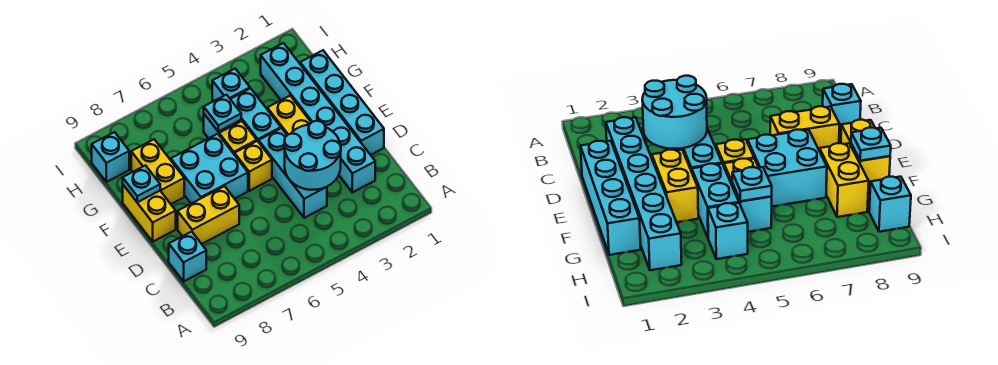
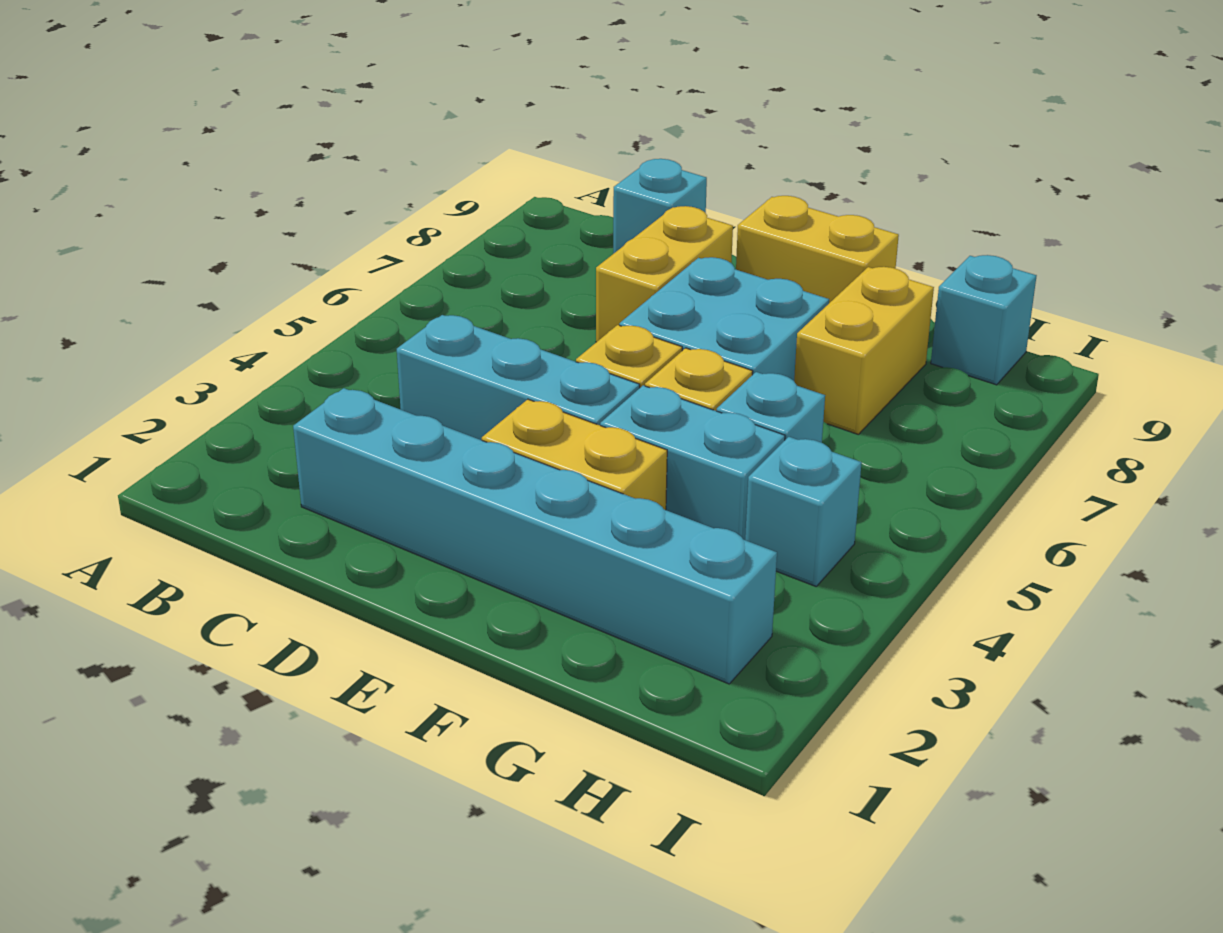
cyan 2x2 round brick [284,121,341,190] -> none
cyan 1x4 brick [300,50,384,155] -> none
yellow 1x2 brick [131,139,184,204] -> yellow 1x2 brick turned to [794,267,934,434]
cyan 1x1 plate [123,165,160,202] -> none
cyan 1x1 plate [204,95,241,132] -> none

